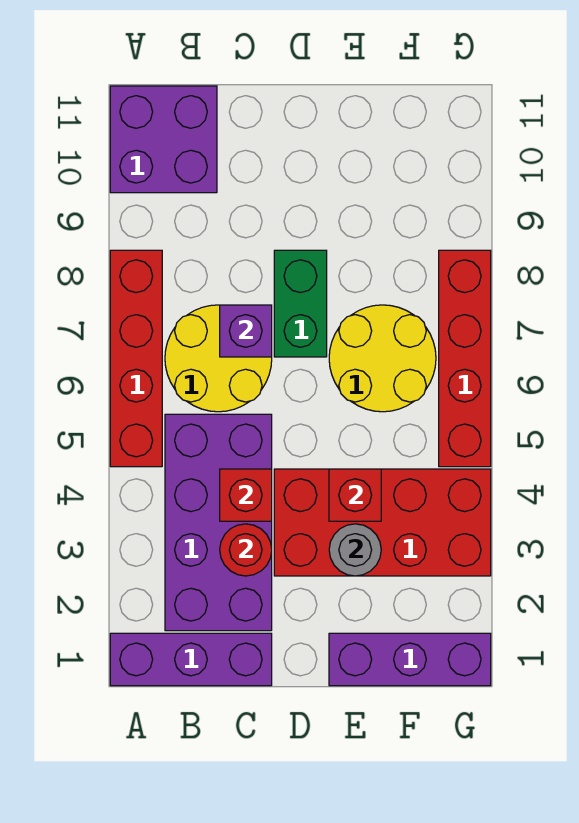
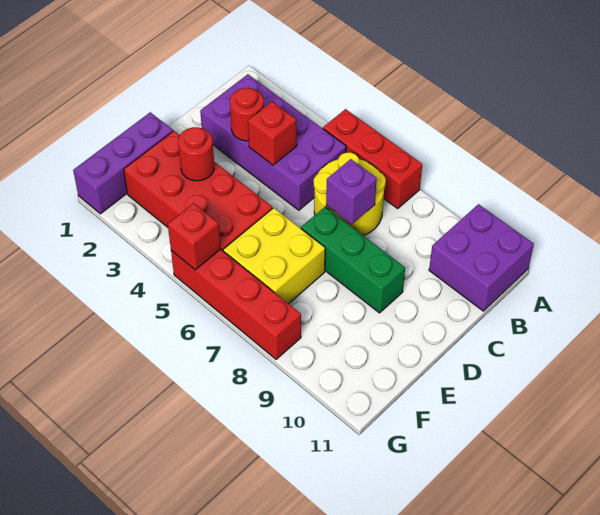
purple 1x3 brick [110,633,272,686] -> none
red 1x4 brick [110,250,162,467] -> red 1x3 brick [323,109,422,208]
red 2x4 brick [274,469,491,576] -> red 2x4 brick turned to [124,131,273,251]
green 1x2 brick [274,250,327,357] -> green 1x3 brick [301,207,405,313]
grey 1x1 round brick [329,524,381,576] -> red 1x1 round brick [178,127,214,181]
red 1x1 brick [329,469,381,521] -> red 1x1 brick moved to [168,203,221,270]
yellow 2x2 round brick [329,305,436,412] -> yellow 2x2 brick [223,208,325,304]

